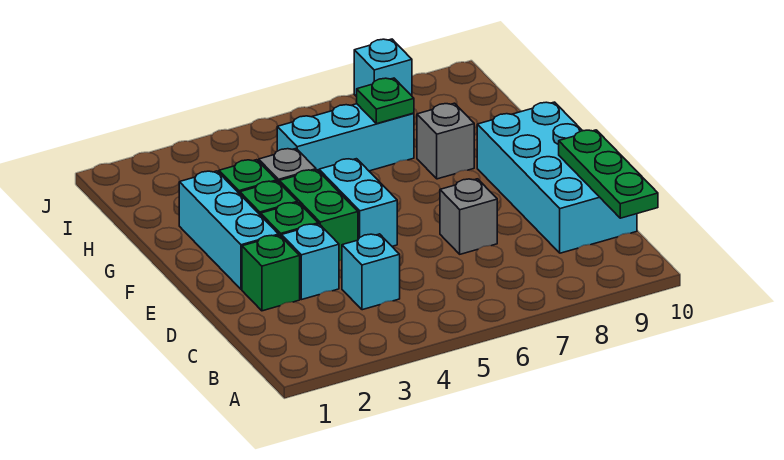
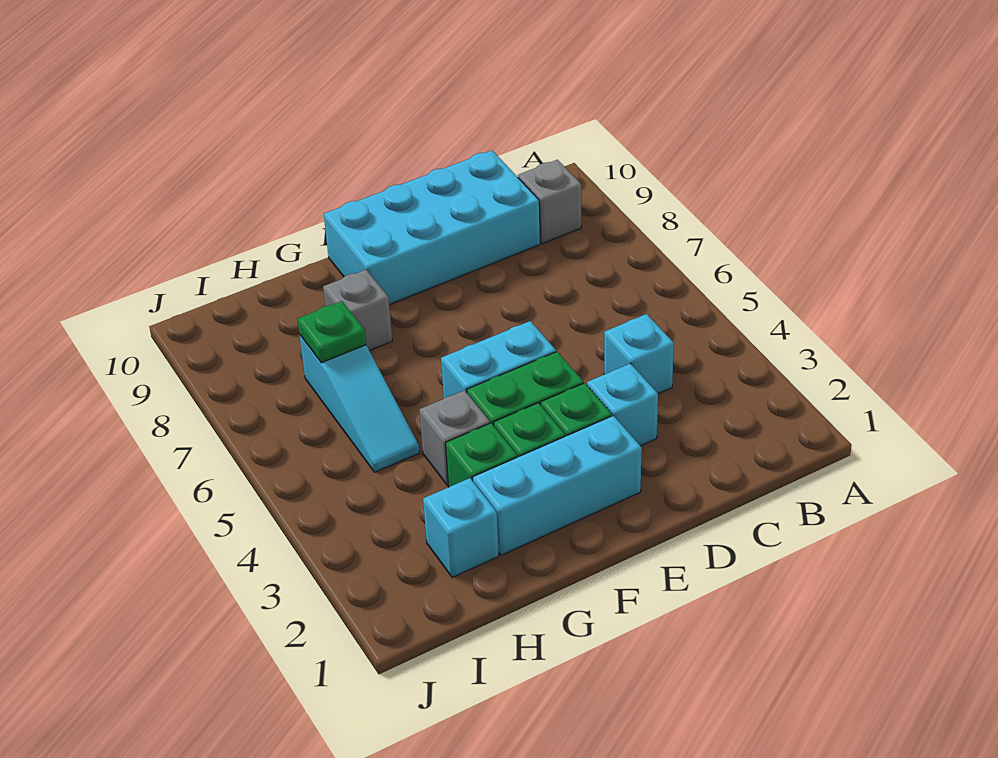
green 1x3 plate [559,130,658,218] -> none
green 1x1 brick [242,235,300,311] -> none
grey 1x1 brick [440,179,497,254] -> grey 1x1 brick moved to [518,160,581,244]
cyan 1x3 brick [277,104,414,171] -> cyan 1x3 slope [299,334,419,472]
cyan 1x1 brick [354,39,412,97] -> cyan 1x1 brick moved to [423,478,499,578]

